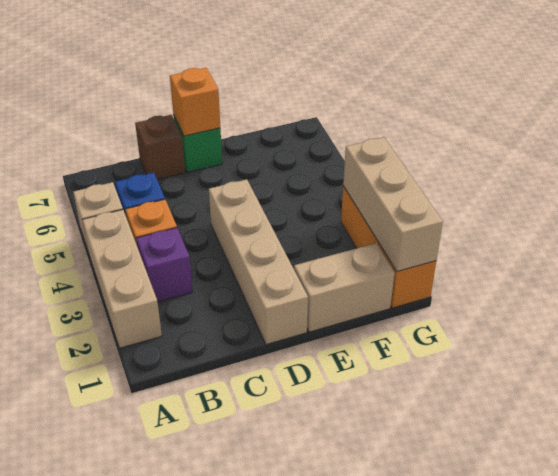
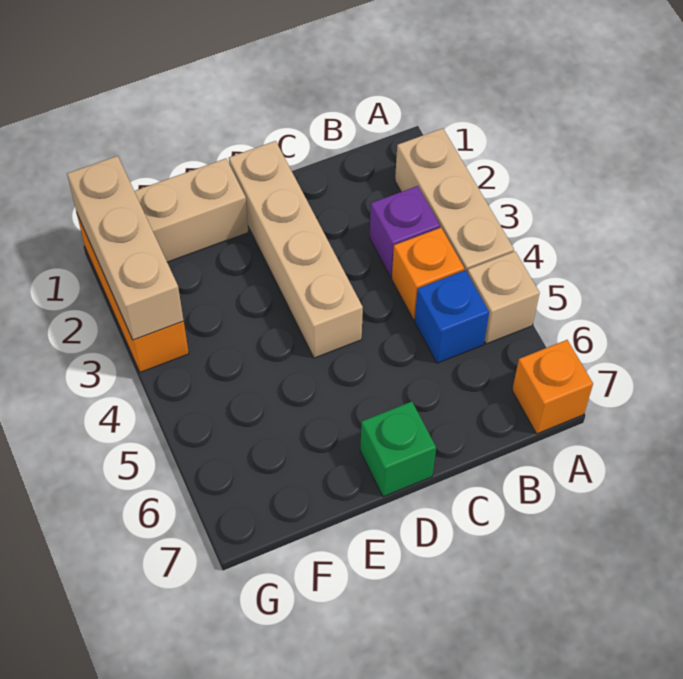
brown 1x1 brick [135,115,185,180] -> none
orange 1x1 brick [170,68,220,136] -> orange 1x1 brick moved to [512,340,593,434]

